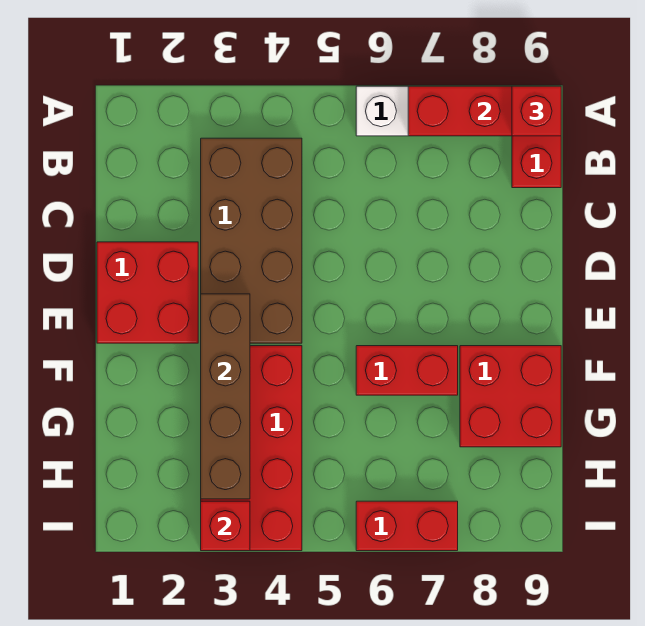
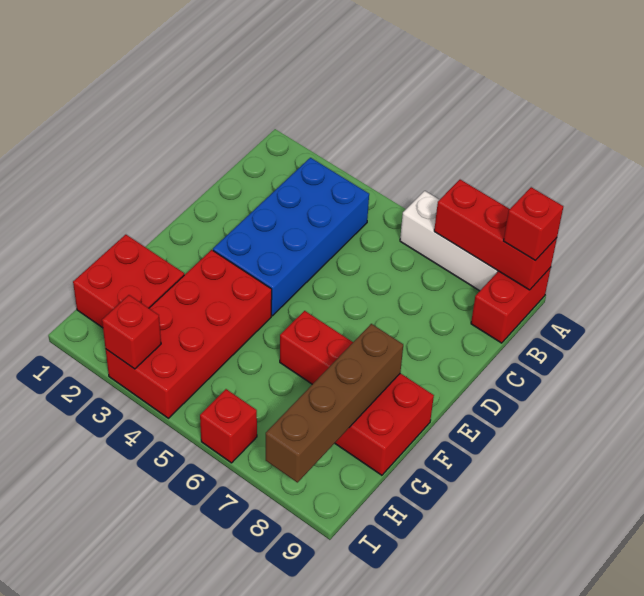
brown 2x4 brick [201,138,302,343] -> blue 2x4 brick [213,158,369,316]
red 2x2 brick [97,242,198,343] -> red 2x2 brick moved to [73,235,184,328]
brown 1x4 brick [201,294,250,499] -> brown 1x4 brick moved to [266,324,403,483]
red 1x2 brick [356,501,458,551] -> red 1x1 brick [200,389,257,463]

